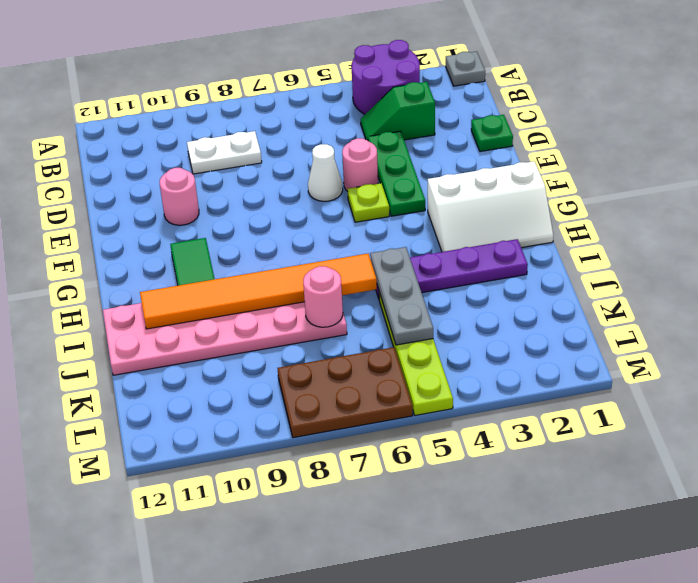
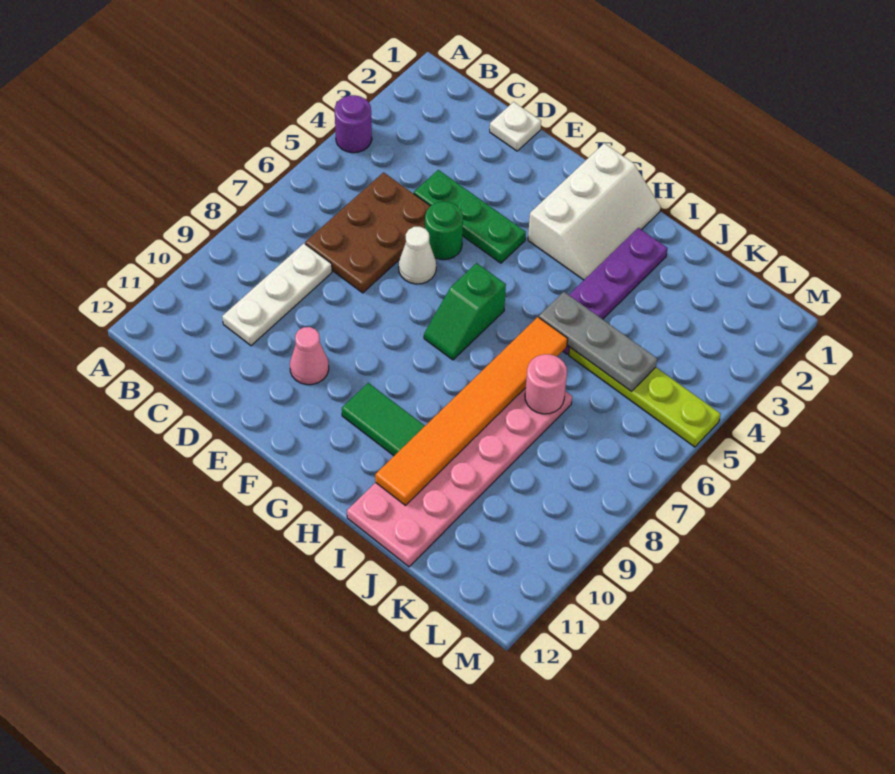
grey 1x1 plate [446,51,485,86] -> none
purple 2x2 round brick [352,40,420,114] -> purple 1x1 round brick [335,95,372,153]
green 1x2 slope [361,82,435,140] -> green 1x2 slope moved to [424,263,506,360]
white 1x2 plate [187,131,262,174] -> white 1x3 plate [222,244,332,346]
green 1x1 plate [471,115,513,152] -> white 1x1 plate [490,102,541,151]
pink 1x1 round brick [342,138,378,191] -> green 1x1 round brick [425,202,463,260]
pink 1x1 round brick [160,168,199,225] -> pink 1x1 cone [290,327,329,385]
lime 1x1 plate [347,183,389,222] -> none
brown 2x3 plate [277,347,413,438] -> brown 2x3 plate moved to [305,172,430,293]

